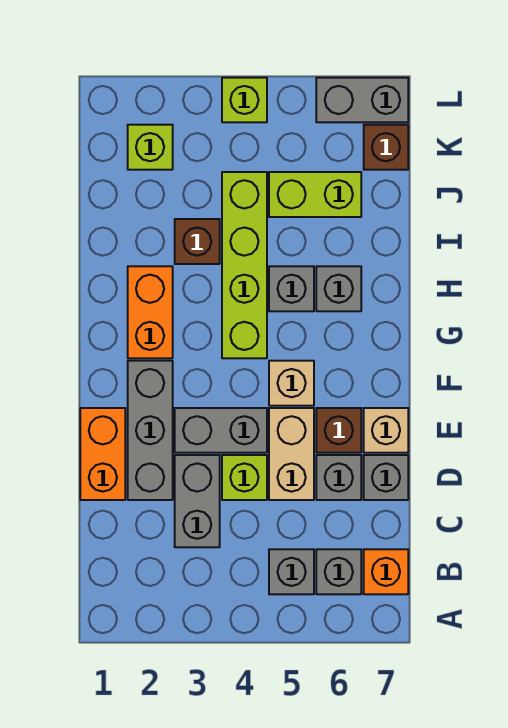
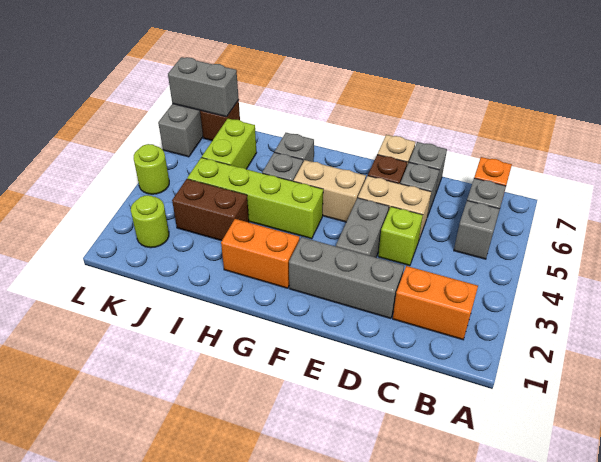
grey 1x2 brick [175,455,220,547] -> grey 1x2 brick moved to [168,57,239,117]
orange 1x2 brick [80,408,125,500] -> orange 1x2 brick moved to [393,266,478,340]
tan 1x1 brick [269,361,314,406] -> tan 1x2 brick [293,160,366,222]
brown 1x1 brick [175,219,220,264] -> brown 1x2 brick [172,179,249,241]
lime 1x1 brick [128,125,173,170] -> lime 1x1 round brick [131,195,169,248]
lime 1x1 brick [222,78,267,122] -> lime 1x1 round brick [134,144,169,194]

